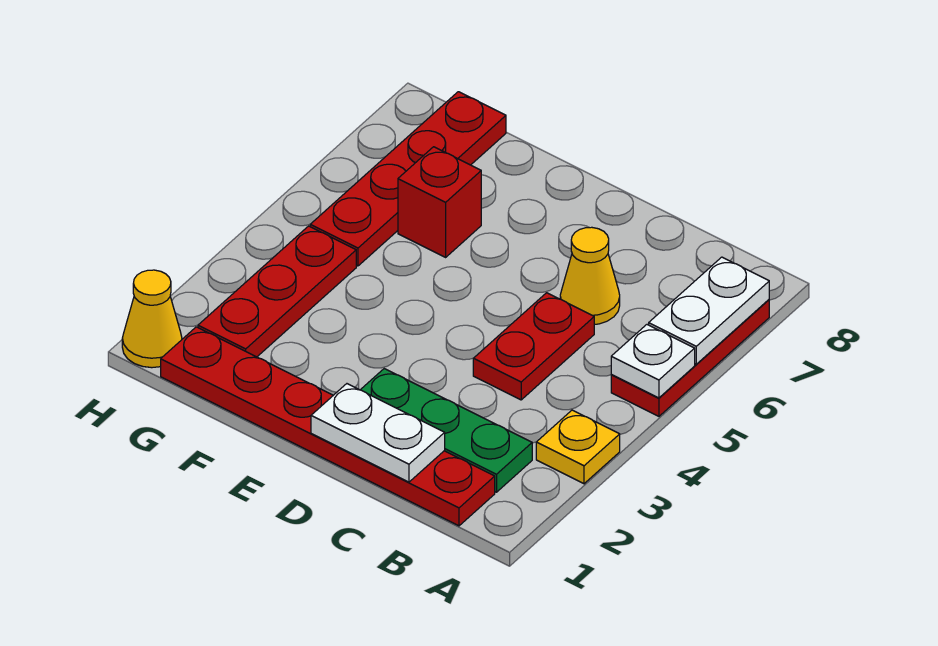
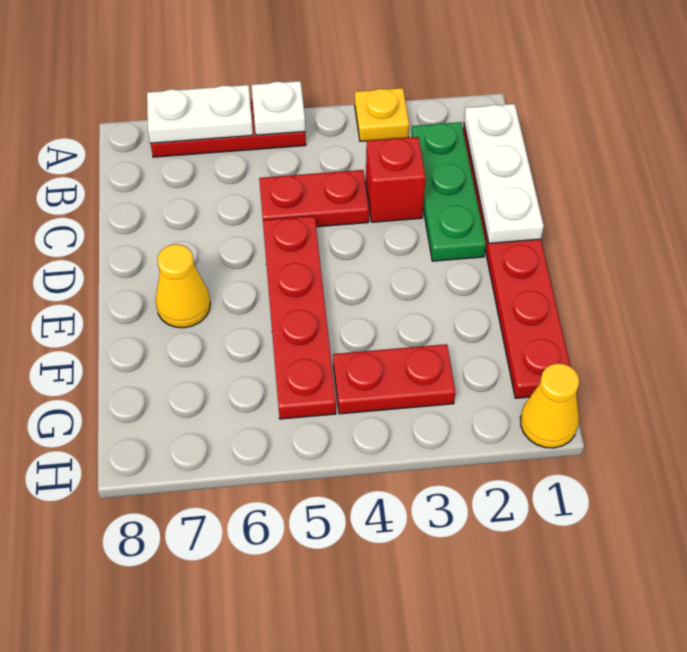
white 1x2 plate [311,384,445,482] -> white 1x3 plate [464,104,544,243]
yellow 1x1 cone [560,227,620,324] -> yellow 1x1 cone moved to [155,244,210,328]
red 1x1 brick [398,147,481,257] -> red 1x1 brick moved to [366,137,426,222]
red 1x3 plate [198,226,356,357] -> red 1x2 plate [333,344,456,414]
red 1x4 plate [310,92,506,266] -> red 1x4 plate turned to [263,216,336,419]

